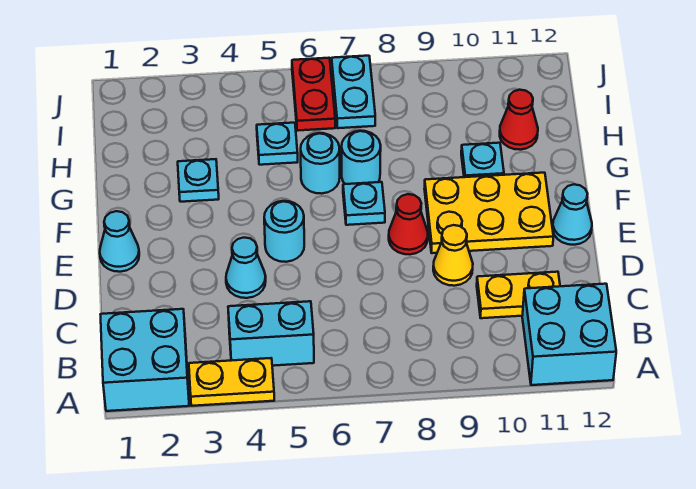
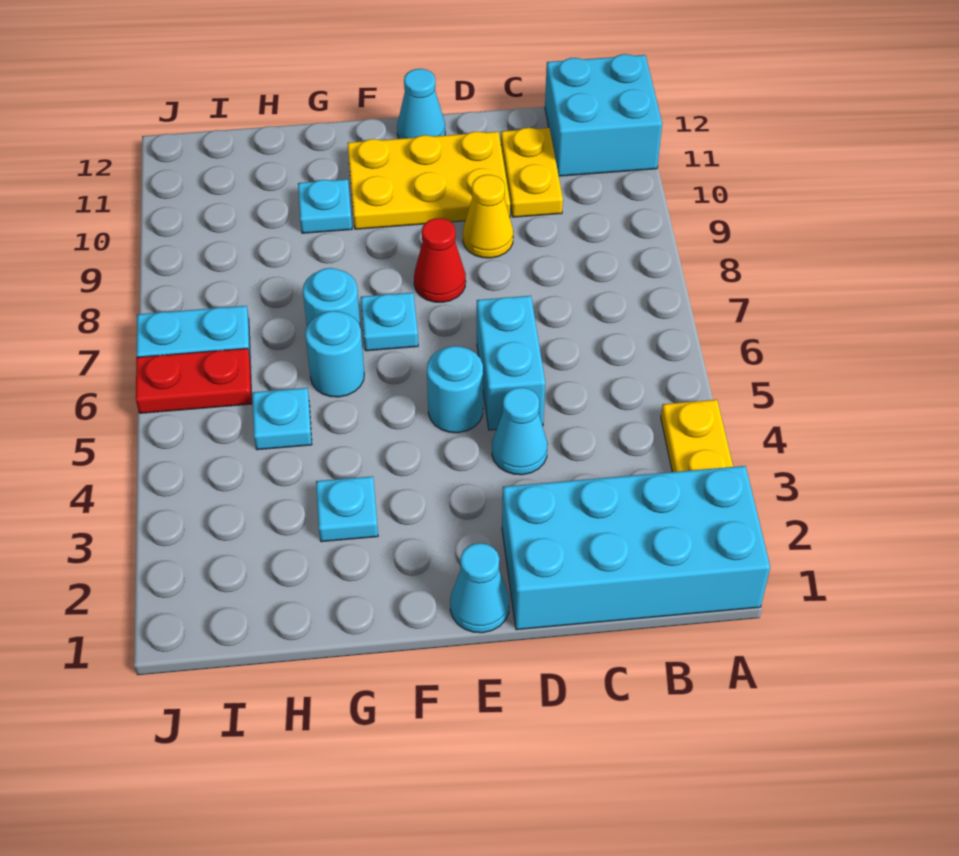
cyan 2x2 brick [100,309,189,411] -> cyan 2x4 brick [502,466,770,630]
cyan 1x2 brick [228,301,314,366] -> cyan 1x2 brick moved to [477,296,545,430]
yellow 2x3 plate [424,173,553,253] -> yellow 2x3 plate turned to [347,131,510,229]
red 1x1 cone [500,90,538,150] -> none

